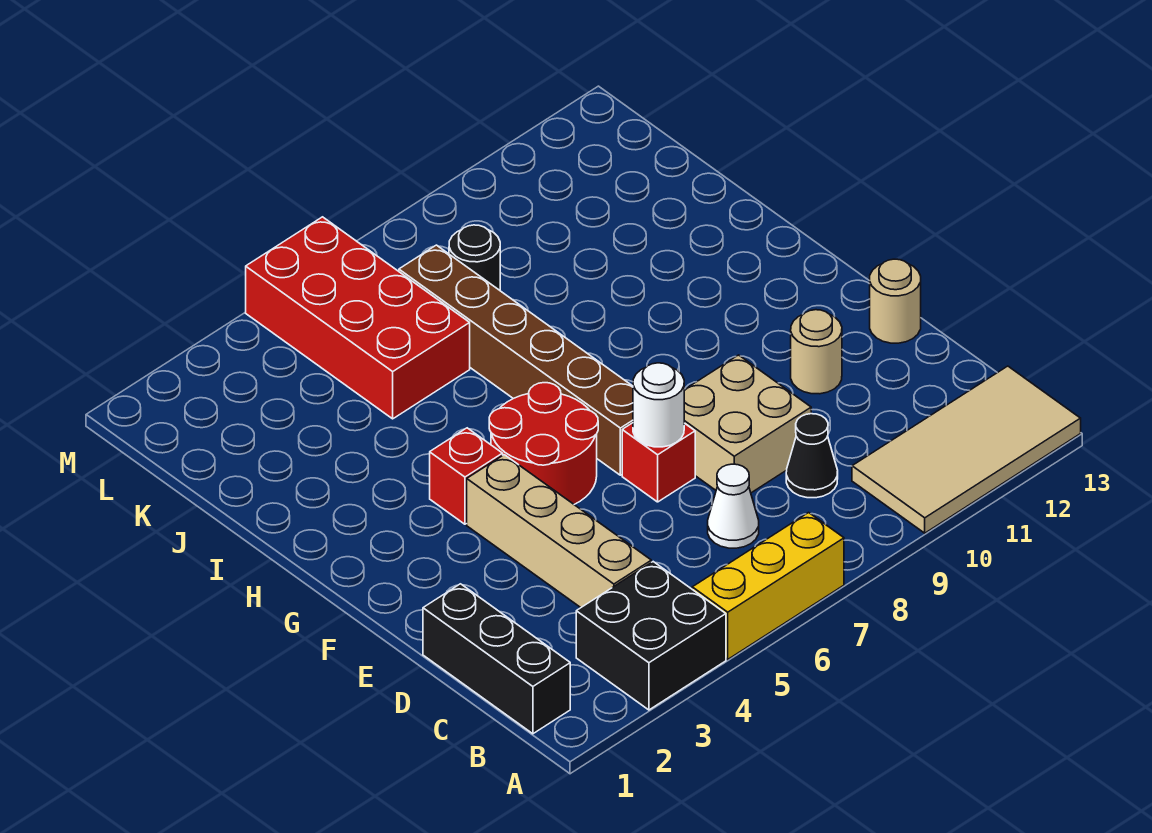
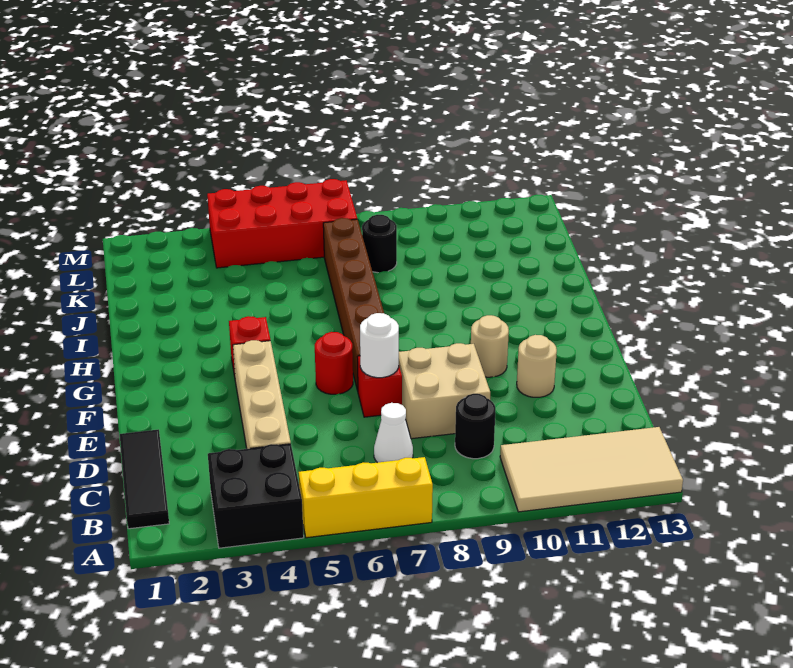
black 1x3 brick [423,584,570,734] -> black 1x3 tile [120,429,169,529]
black 1x1 cone [786,414,838,498] -> black 1x1 round brick [455,394,495,459]
tan 1x1 round brick [870,259,921,343] -> tan 1x1 round brick moved to [471,315,509,377]
red 2x2 round brick [489,383,598,504] -> red 1x1 round brick [315,332,353,394]
red 2x4 brick [246,217,470,419] -> red 2x4 brick turned to [207,179,357,268]

